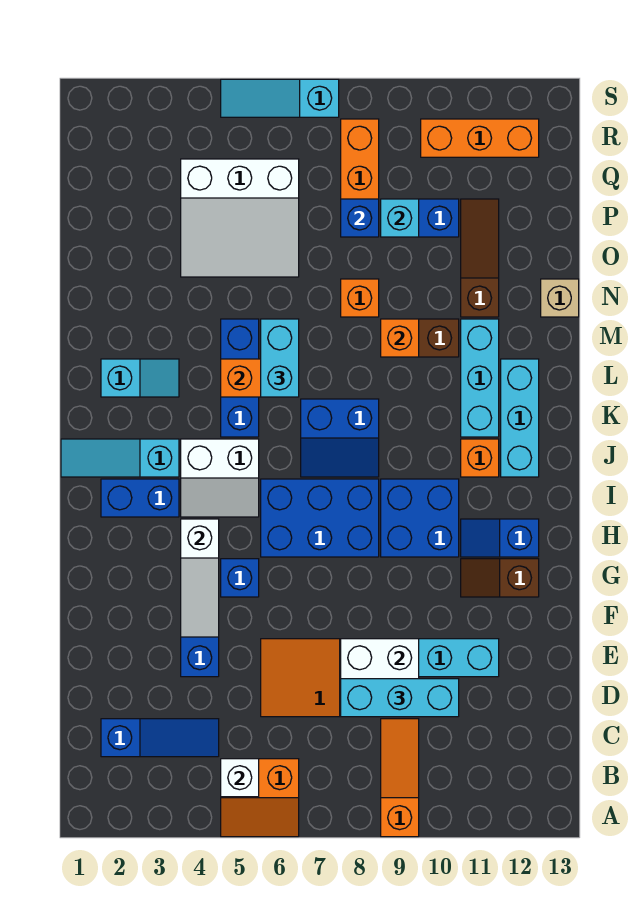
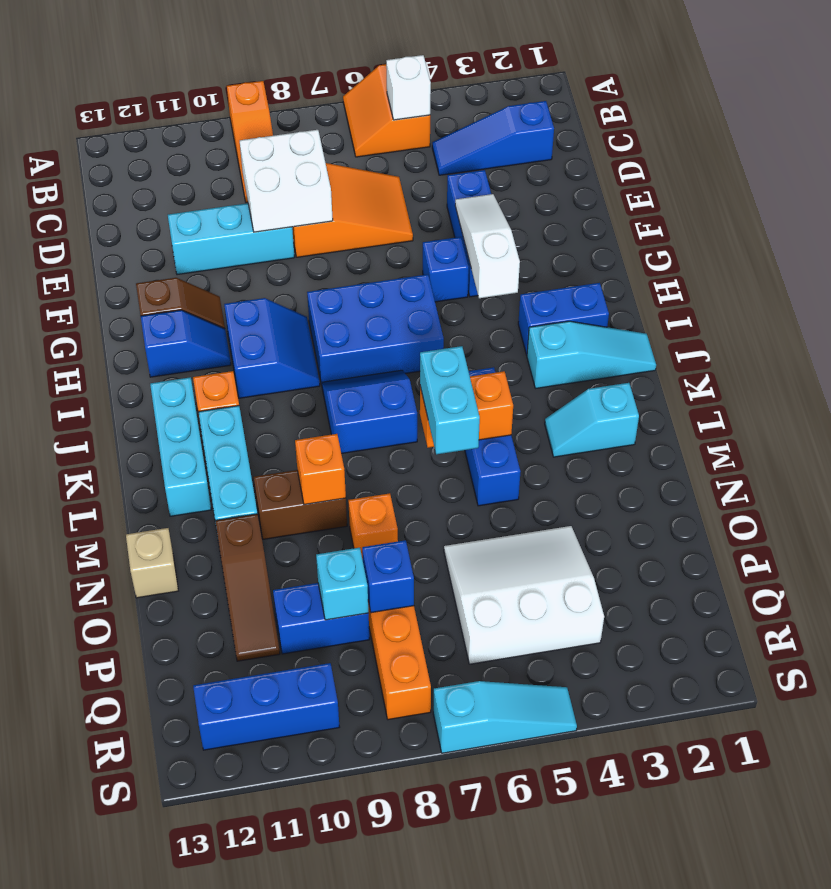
orange 2x2 slope [221,759,299,837] -> orange 2x2 slope turned to [343,64,430,157]
cyan 1x3 brick [341,679,459,717] -> none
blue 2x2 brick [381,479,459,557] -> blue 2x2 slope [224,298,320,398]
white 2x2 slope [181,439,259,517] -> none
orange 1x3 brick [421,119,539,157] -> blue 1x3 brick [193,663,339,750]

